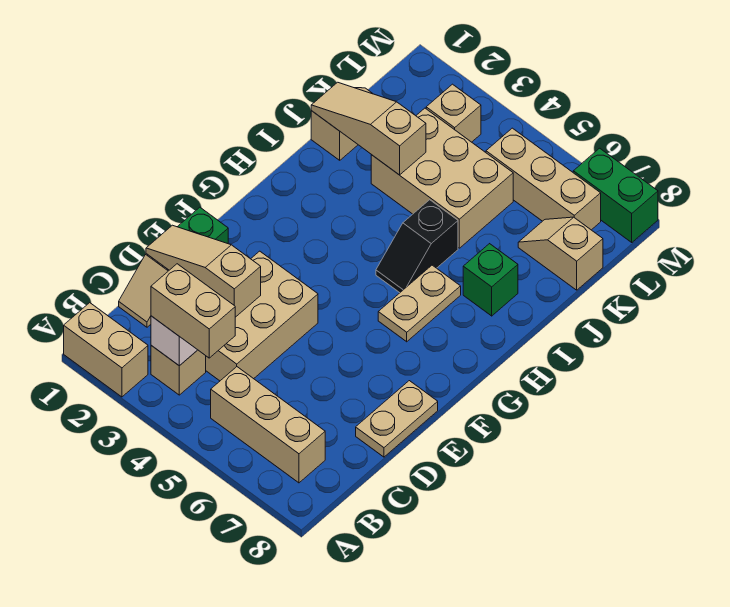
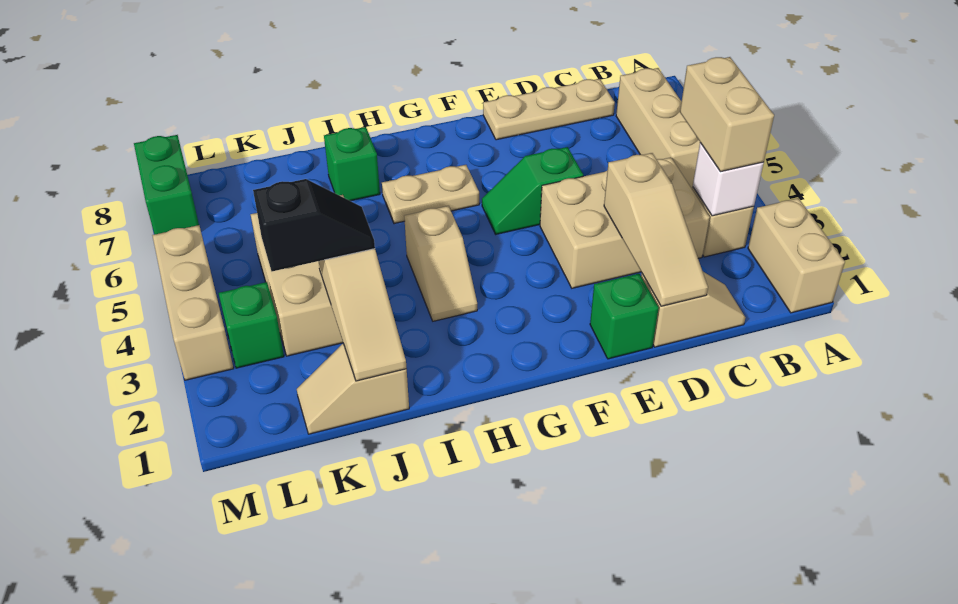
tan 1x2 plate [356,381,438,457] -> tan 1x3 plate [483,79,615,140]
none -> green 1x2 slope [482,147,583,234]
black 1x2 slope [376,200,458,293] -> black 1x2 slope moved to [253,179,375,271]
tan 1x2 slope [518,217,603,290] -> tan 1x2 slope moved to [404,206,477,321]
tan 1x1 brick [426,84,481,142] -> green 1x1 brick [219,282,284,368]
tan 1x3 brick [486,128,601,230] -> tan 1x3 brick moved to [152,225,234,380]

